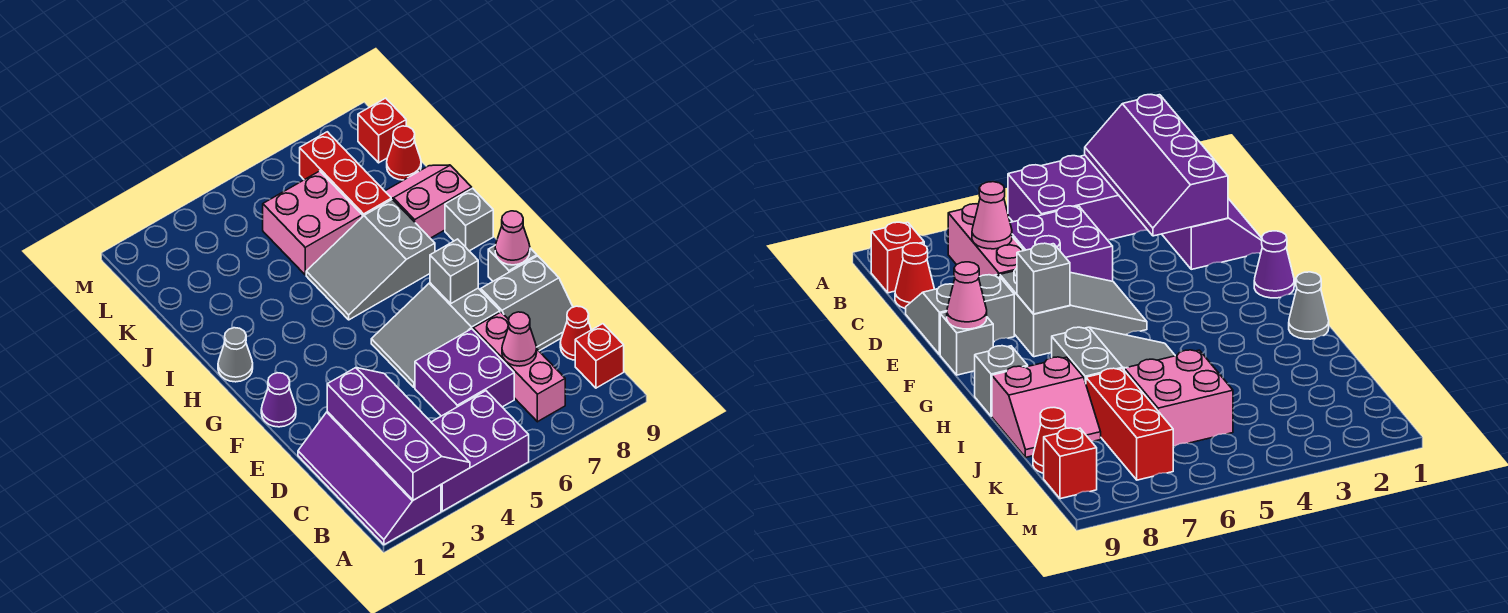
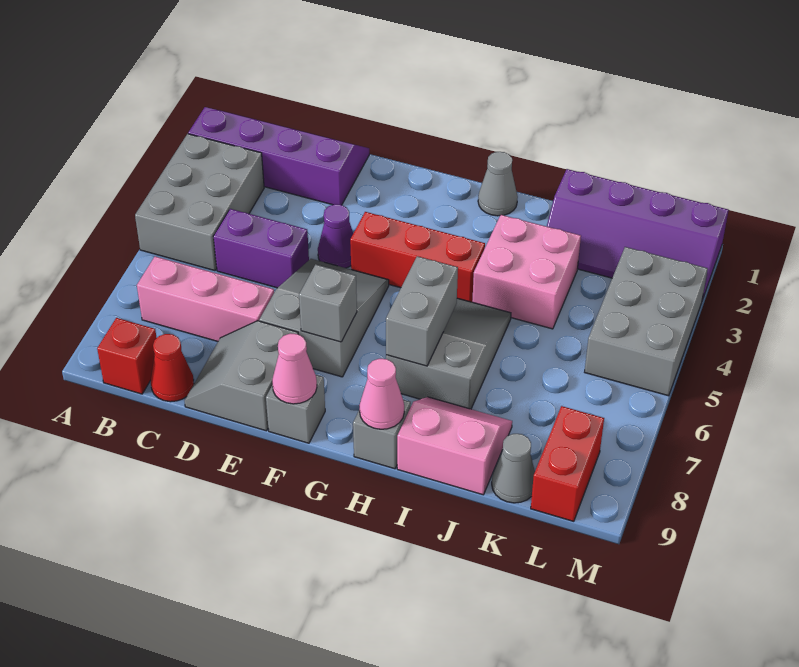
purple 2x4 slope [327,368,470,500] -> purple 2x4 slope moved to [547,169,728,300]
purple 2x3 brick [431,391,529,511] -> grey 2x3 brick [135,134,264,271]
purple 2x2 brick [415,329,514,416] -> purple 1x2 brick [214,209,309,288]
pink 1x1 cone [502,312,537,366] -> pink 1x1 cone moved to [360,359,404,429]
purple 1x1 cone [261,373,296,427] -> purple 1x1 cone moved to [318,204,353,268]
none -> grey 1x2 brick [386,256,458,366]
pink 2x2 slope [385,165,472,238] -> pink 2x2 slope turned to [397,397,512,495]
pink 2x2 brick [263,171,362,275] -> pink 2x2 brick moved to [472,215,581,329]
red 1x3 brick [300,132,391,217] -> red 1x3 brick moved to [350,212,485,302]
red 1x1 cone [387,126,421,180] -> grey 1x1 cone [492,434,535,503]
none -> grey 2x3 brick [585,247,708,396]
red 1x1 brick [358,98,406,163] -> red 1x2 brick [531,406,604,521]

